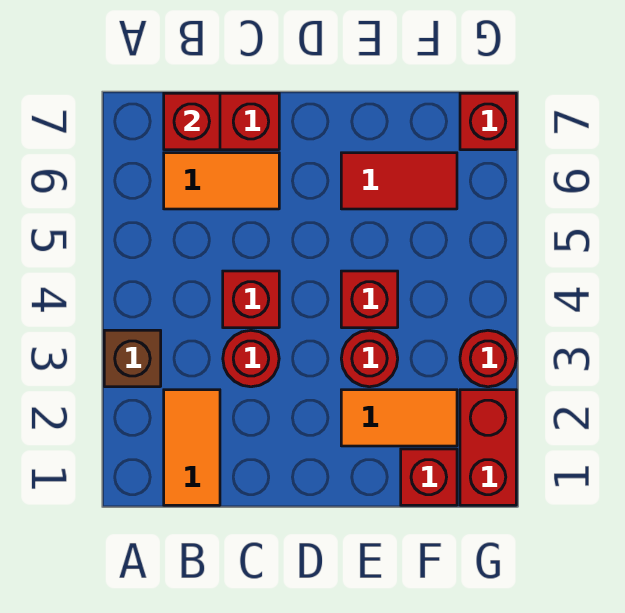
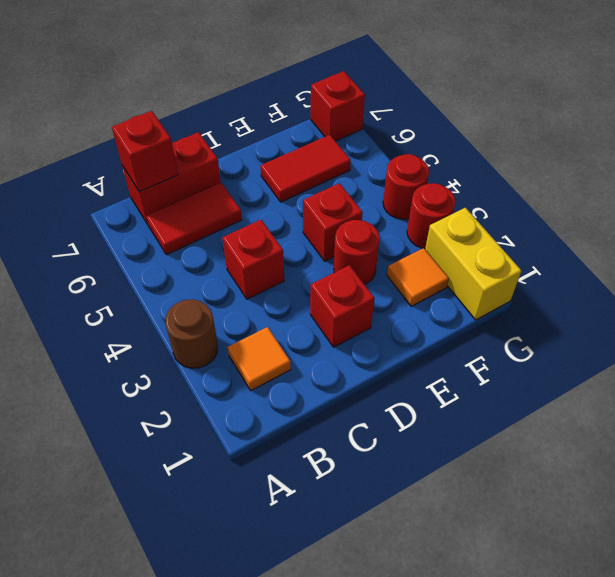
brown 1x1 brick [104,330,161,387] -> brown 1x1 round brick [165,299,218,368]
orange 1x2 tile [164,390,220,505] -> orange 1x1 tile [228,327,291,391]
orange 1x2 tile [164,153,279,209] -> red 1x2 tile [146,183,242,255]
red 1x1 round brick [223,330,279,387] -> red 1x1 round brick moved to [383,154,429,220]
orange 1x2 tile [341,390,457,446] -> orange 1x1 tile [387,248,449,306]
red 1x1 brick [401,449,457,505] -> red 1x1 brick moved to [310,265,375,347]
red 1x2 brick [460,390,516,505] -> yellow 1x2 brick [425,208,522,320]

